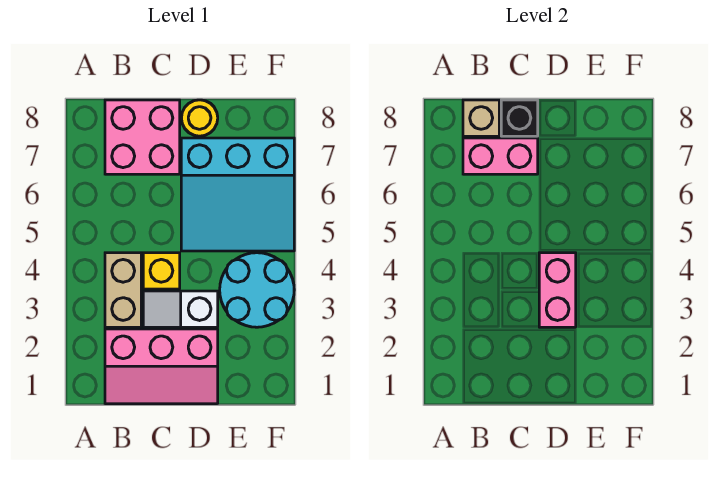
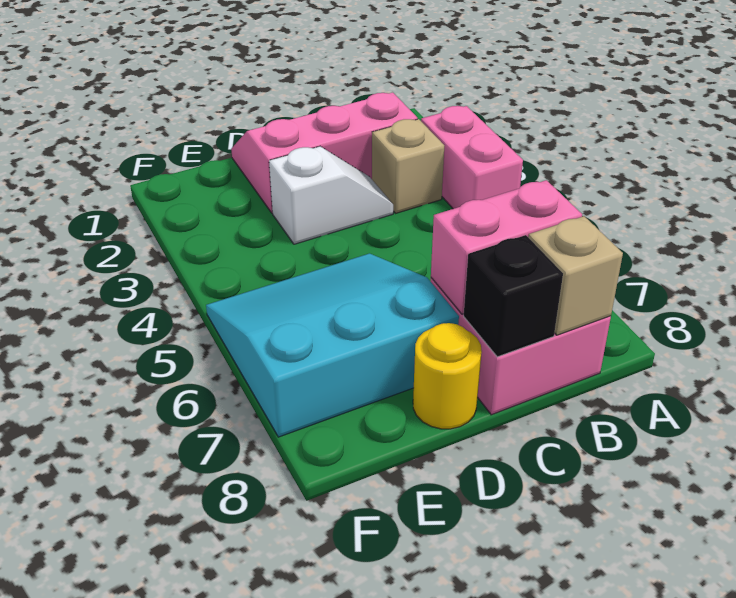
tan 1x2 brick [105,253,141,327] -> tan 1x1 brick [372,119,444,213]
yellow 1x1 brick [143,253,180,289] -> none
pink 1x2 brick [539,253,576,327] -> pink 1x2 brick moved to [421,106,523,209]
cyan 2x2 round brick [220,253,294,327] -> none

